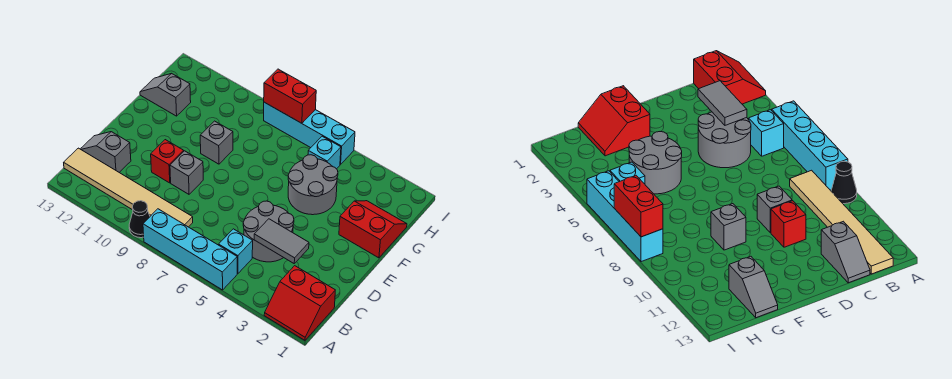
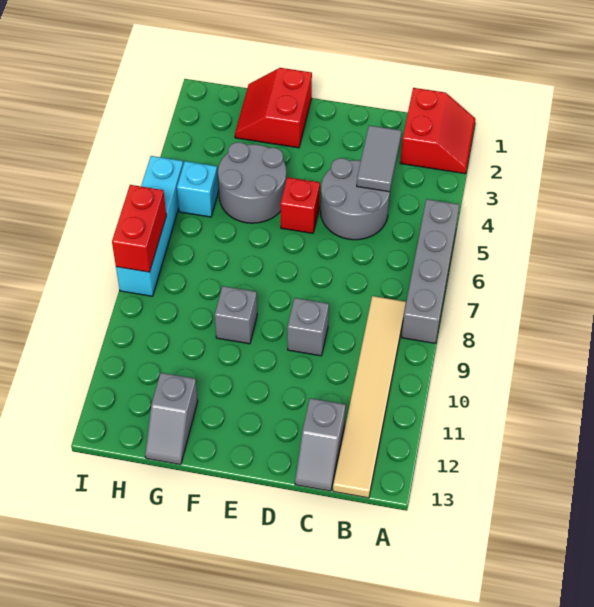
cyan 1x4 brick [143,209,237,290] -> grey 1x4 brick [402,199,459,343]
black 1x1 cone [129,201,150,238] -> none
cyan 1x1 brick [219,229,253,274] -> none
red 1x1 brick [151,140,184,183] -> red 1x1 brick moved to [280,177,320,233]

